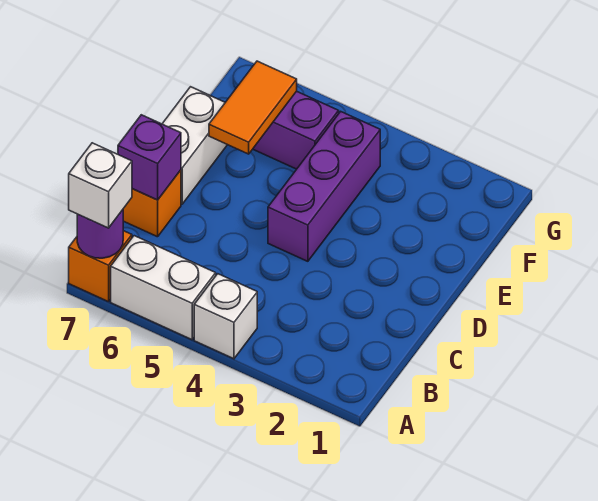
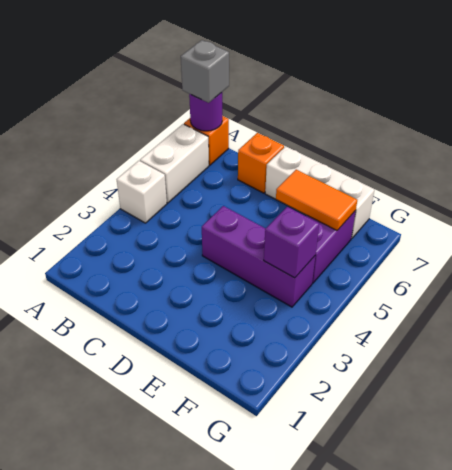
white 1x1 brick [69,143,132,228] -> grey 1x1 brick [181,40,229,103]
purple 1x1 brick [118,115,181,200] -> purple 1x1 brick moved to [264,207,319,278]
white 1x2 brick [162,87,227,204] -> white 1x3 brick [265,146,374,239]

